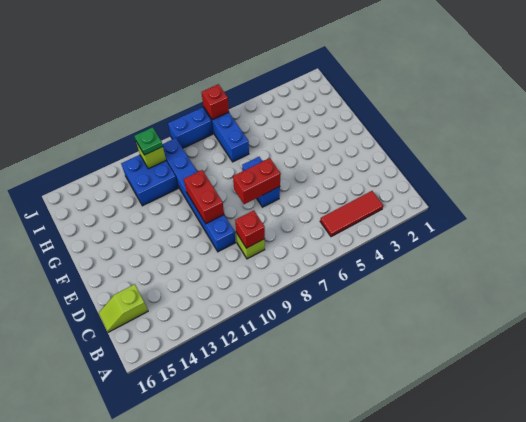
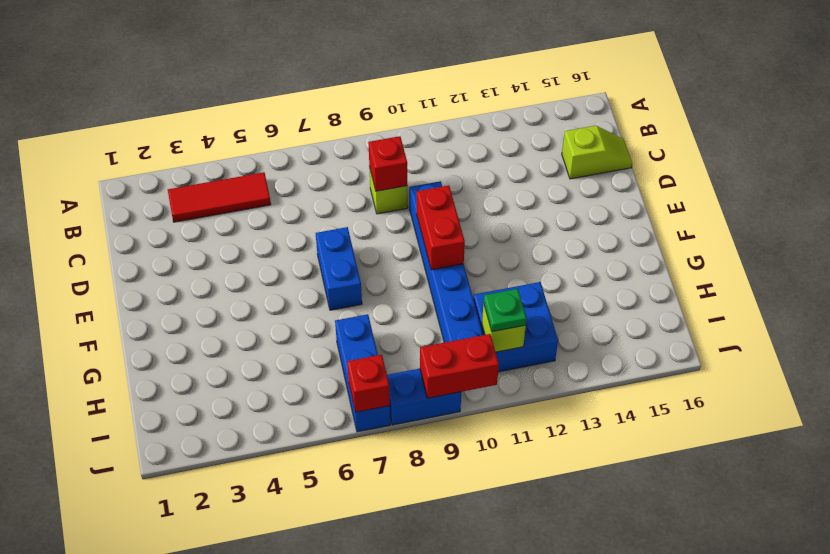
red 1x2 brick [233,158,281,204] -> red 1x2 brick moved to [420,334,499,398]

